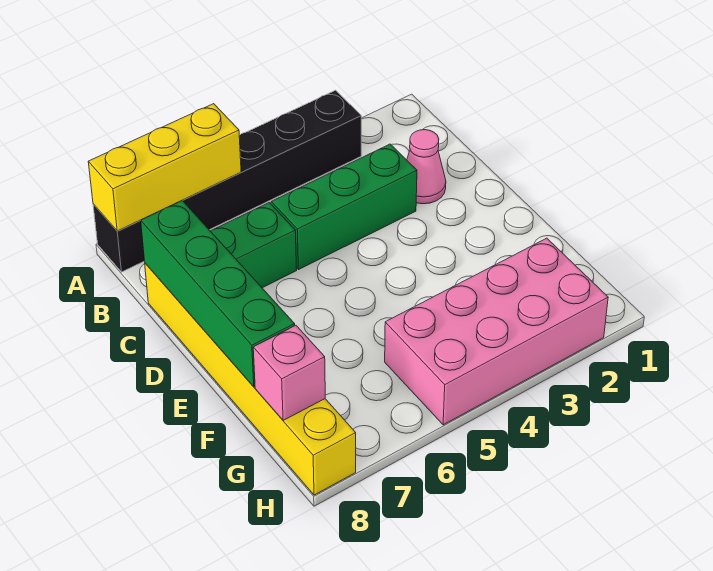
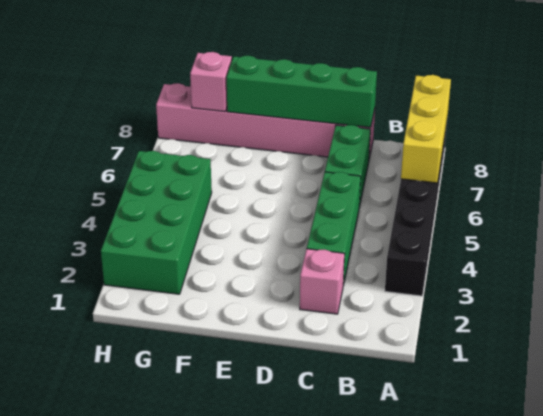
pink 1x1 cone [407,130,446,204] -> pink 1x1 brick [300,249,345,314]
yellow 1x6 brick [145,263,356,495] -> pink 1x6 brick [156,83,375,159]
pink 2x4 brick [385,238,608,425] -> green 2x4 brick [101,151,212,294]

